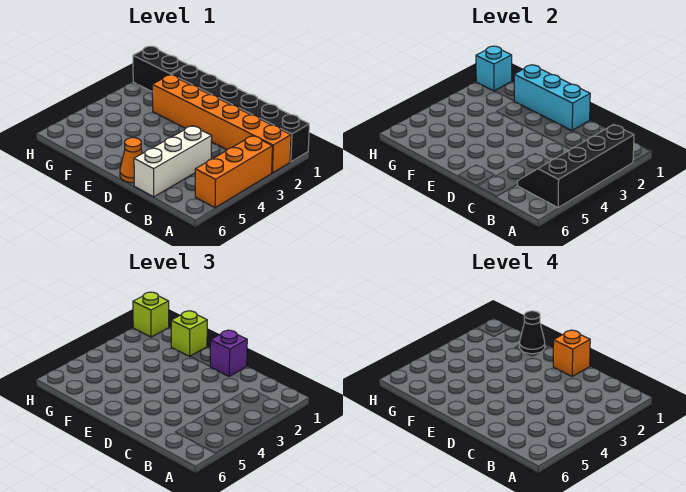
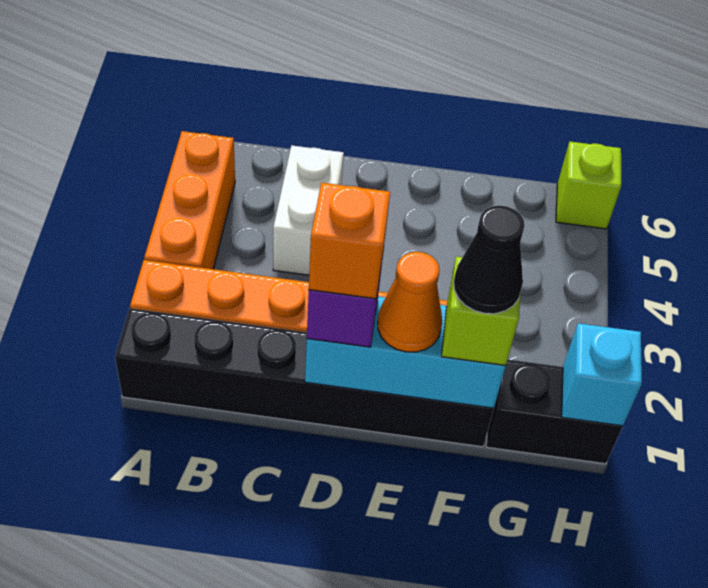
black 2x4 slope [517,125,634,208] -> none
white 1x3 brick [134,126,212,197] -> white 1x2 brick [273,145,344,275]
orange 1x1 cone [120,138,142,183] -> orange 1x1 cone moved to [378,252,442,352]
lime 1x1 brick [133,292,169,337] -> lime 1x1 brick moved to [556,142,621,229]

